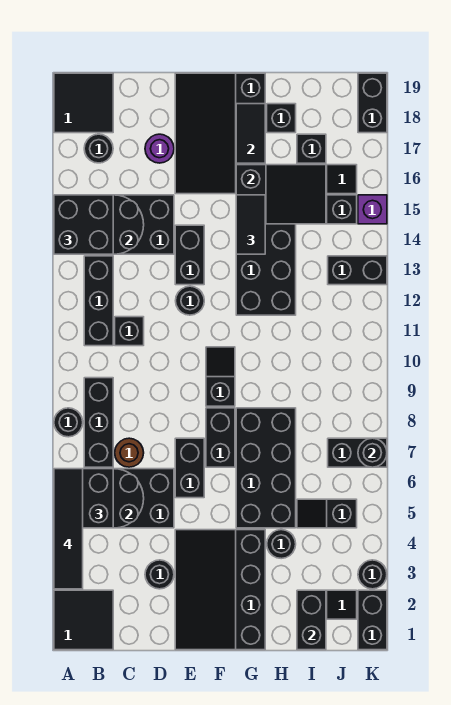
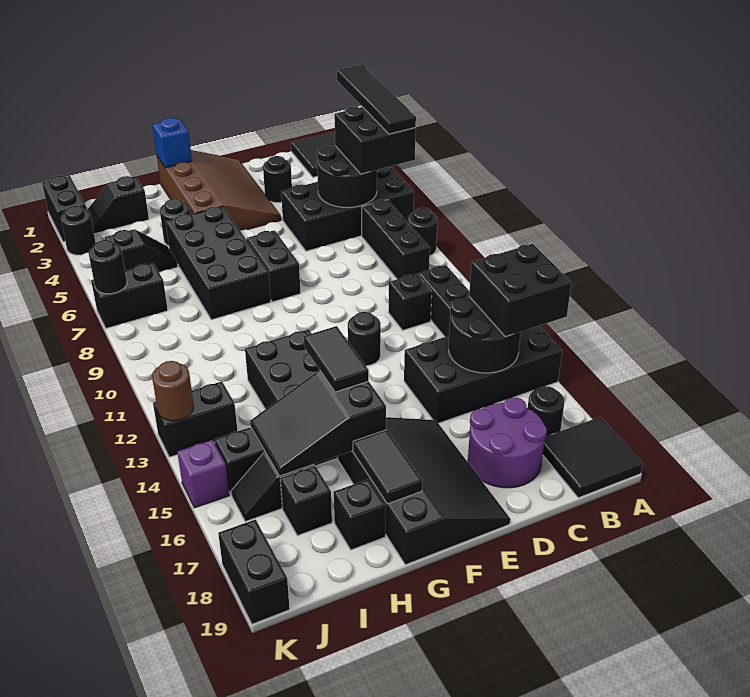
brown 1x1 round brick [115,438,144,467] -> brown 1x1 round brick moved to [152,361,194,421]
purple 1x1 round brick [145,134,174,163] -> purple 2x2 round brick [468,397,547,488]
black 3x4 slope [175,530,265,650] -> brown 3x4 slope [157,150,281,231]
black 1x2 brick [175,438,204,498] -> none
black 1x2 brick [175,225,204,285] -> none
black 1x2 slope [206,347,235,406] -> none
none -> blue 1x1 brick [153,118,192,168]
black 1x2 brick [297,590,326,650] -> none

